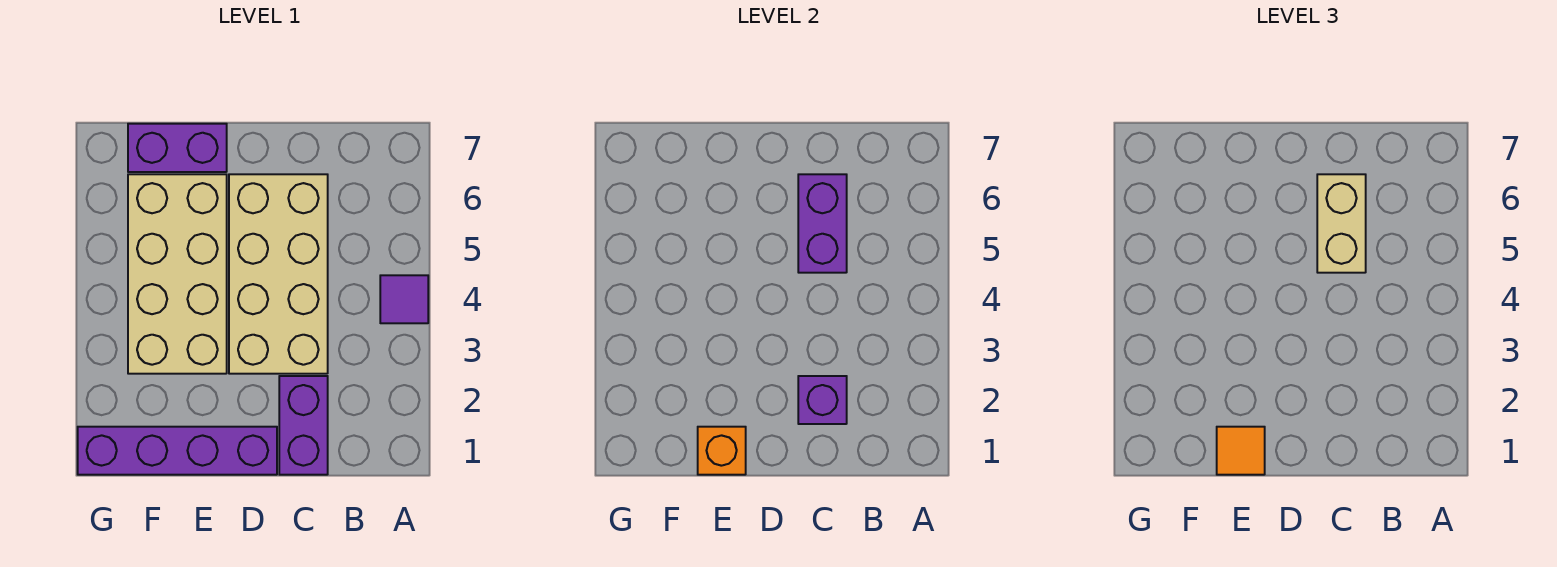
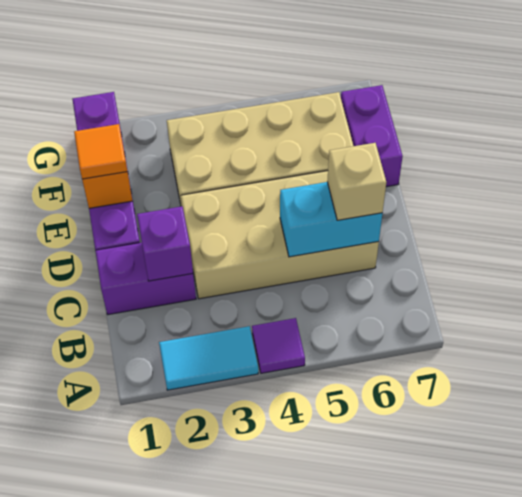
none -> cyan 1x2 tile [159,326,258,390]
purple 1x2 brick [798,174,847,273] -> cyan 1x2 brick [280,182,382,257]
tan 1x2 brick [1317,174,1366,273] -> tan 1x1 brick [327,143,386,220]

